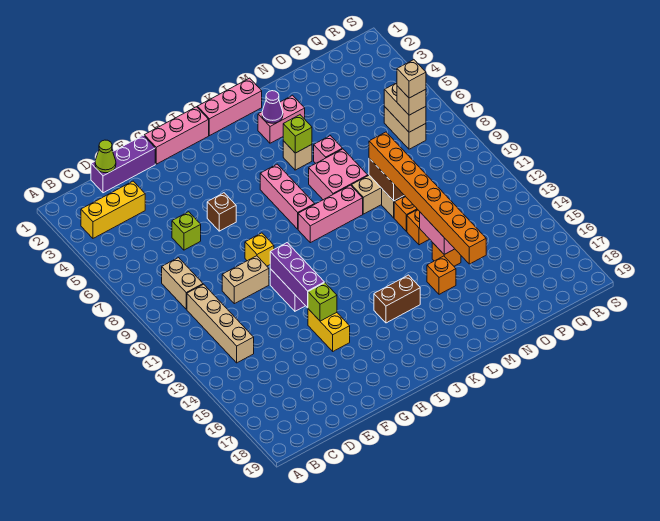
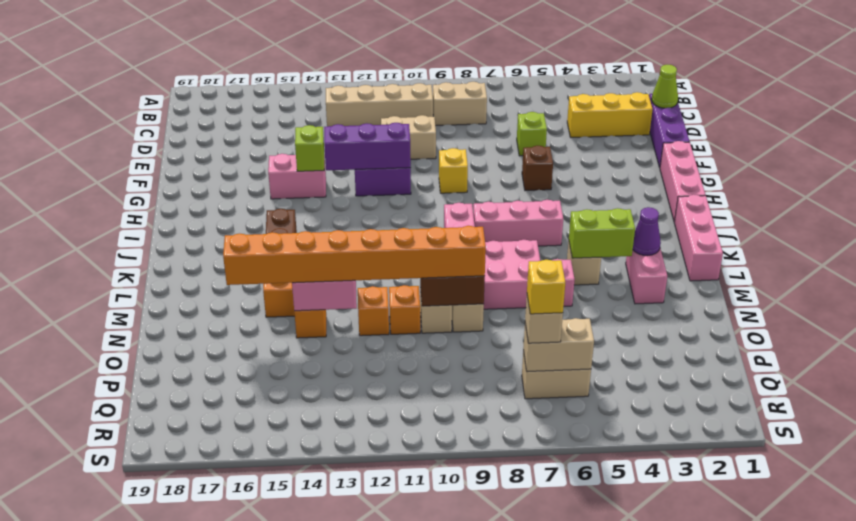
yellow 1x3 brick [81,181,145,238] -> yellow 1x3 brick turned to [567,92,653,137]
tan 1x2 brick [222,256,269,304] -> tan 1x2 brick turned to [381,115,436,159]
yellow 1x2 brick [308,309,350,351] -> pink 1x2 brick [268,154,326,199]
lime 1x1 brick [283,115,312,153] -> lime 1x2 brick [569,208,635,258]
tan 1x1 brick [397,60,426,98] -> yellow 1x1 brick [527,260,565,314]

